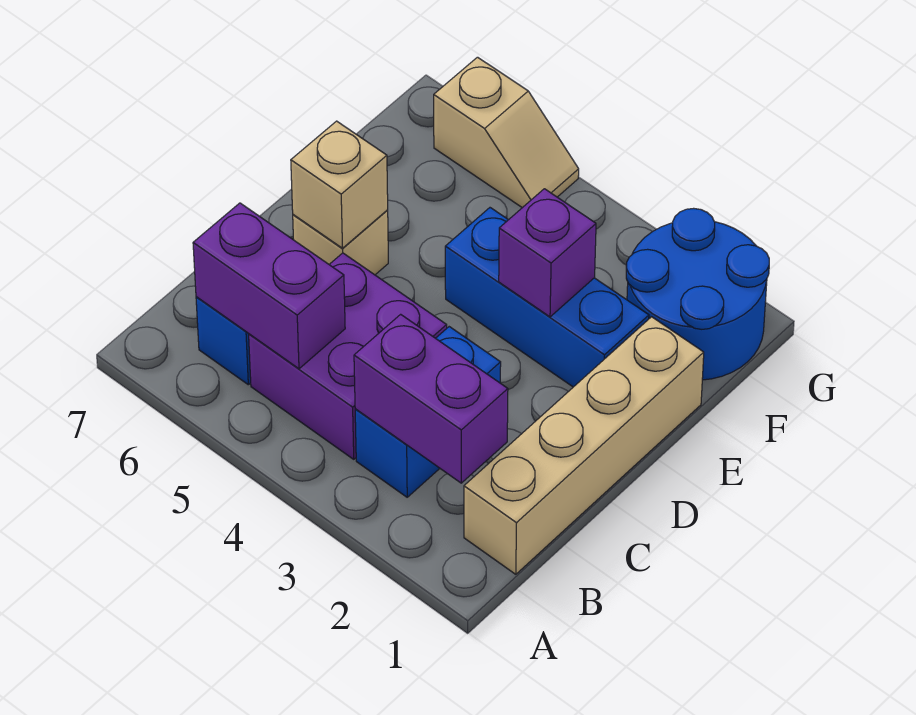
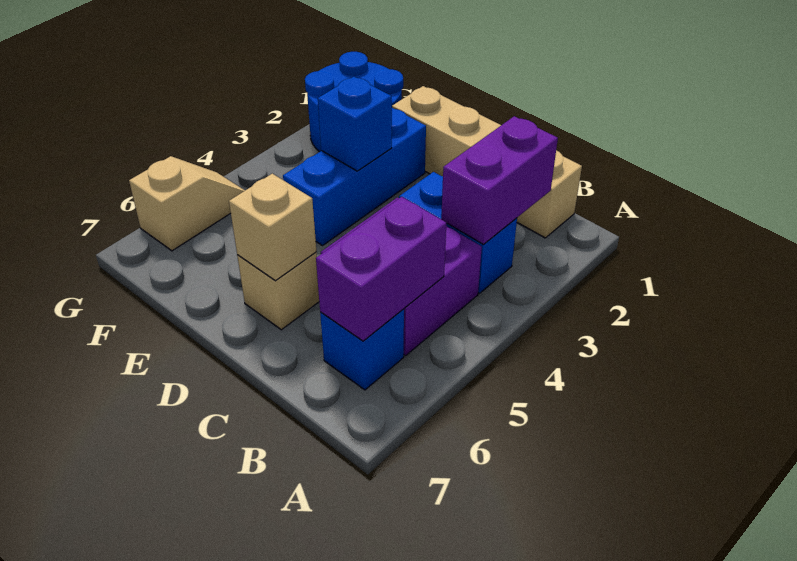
purple 1x1 brick [499,189,596,317] -> blue 1x1 brick [318,77,392,171]

